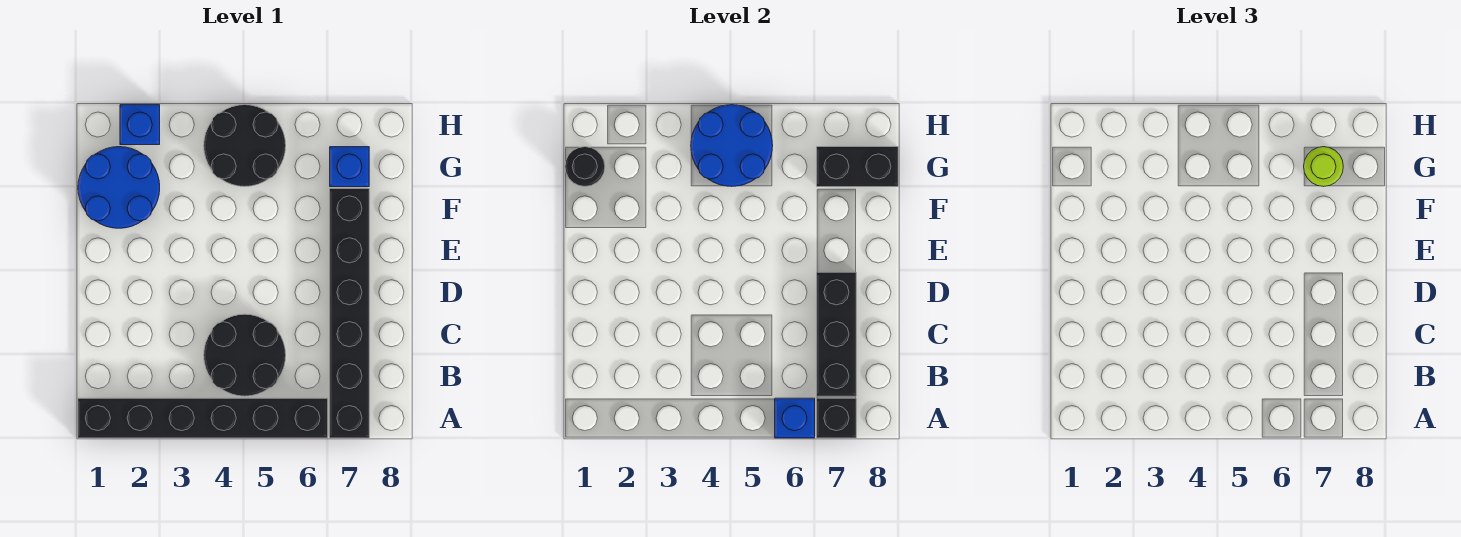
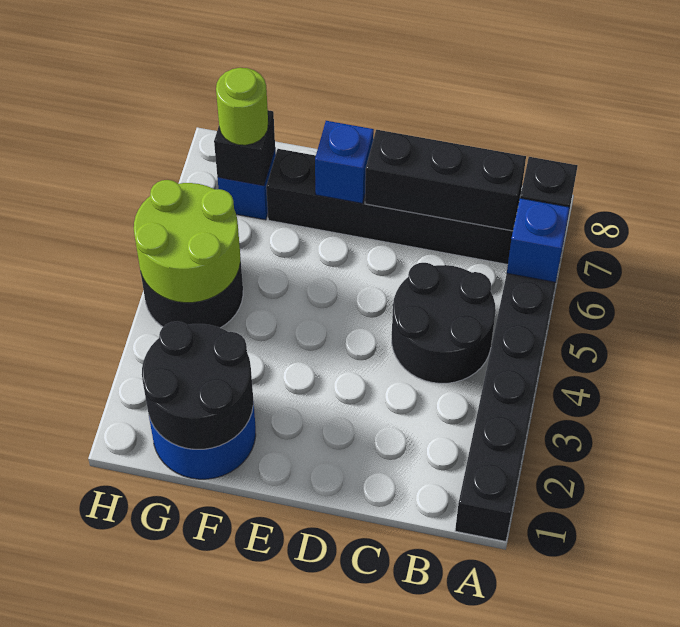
black 1x1 round brick [565,147,605,186] -> black 2x2 round brick [142,321,253,449]
blue 2x2 round brick [691,105,773,187] -> lime 2x2 round brick [134,180,240,303]
black 1x2 brick [817,147,898,187] -> black 1x1 brick [214,110,275,186]
blue 1x1 brick [120,105,160,145] -> blue 1x1 brick moved to [315,121,374,203]

